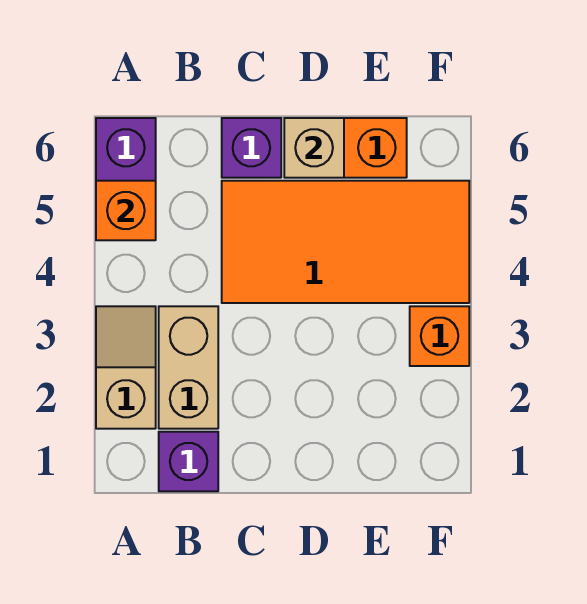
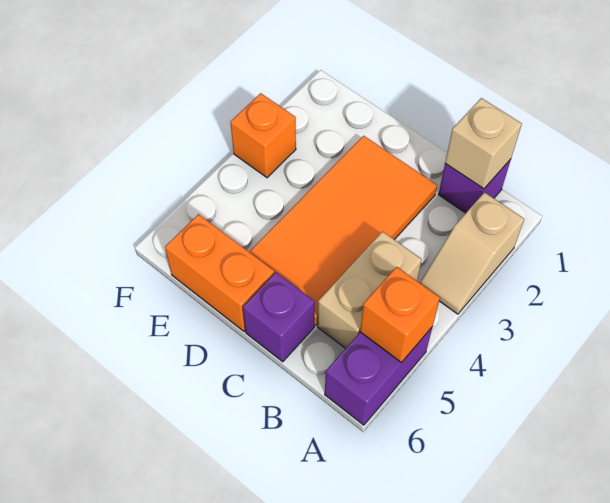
tan 1x2 brick [159,306,218,429] -> tan 1x2 brick moved to [318,232,422,348]
orange 2x4 tile [222,181,469,303] -> orange 2x4 tile turned to [250,136,437,326]
tan 1x1 brick [284,118,344,178] -> tan 1x1 brick moved to [445,98,522,189]

